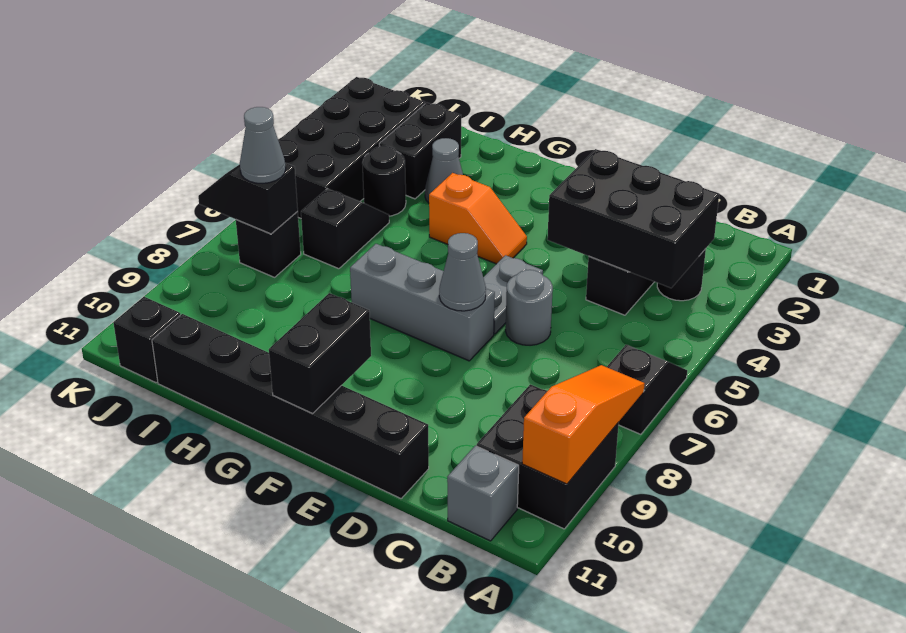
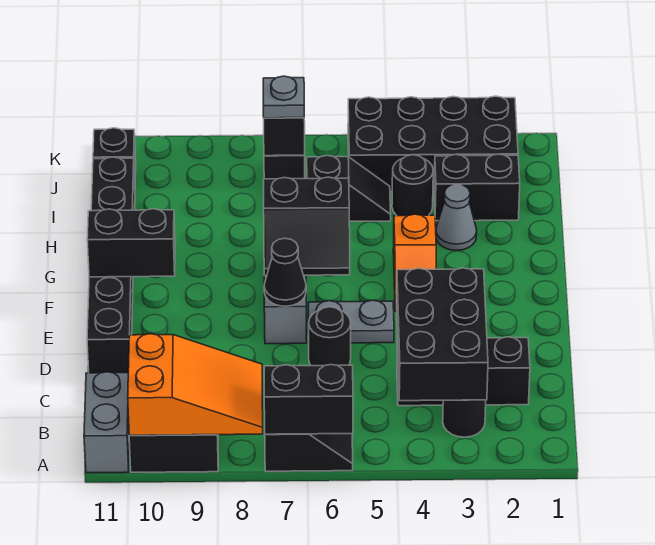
none -> black 1x2 brick [264,365,353,434]
orange 1x3 slope [522,365,645,484] -> orange 2x3 slope [128,334,263,435]
grey 1x1 brick [447,446,519,541] -> grey 1x2 brick [84,372,130,473]
grey 1x1 round brick [506,270,553,345] -> black 1x1 round brick [308,307,351,366]
grey 1x1 cone [439,233,486,311] -> black 1x1 cone [264,238,306,306]
none -> black 2x2 slope [264,177,350,276]
grey 1x1 cone [240,107,286,183] -> grey 1x1 plate [263,76,304,118]

